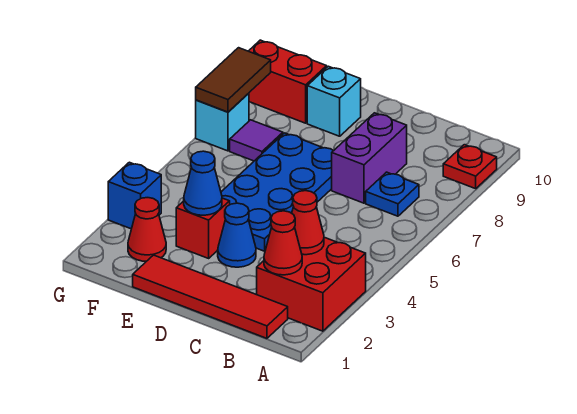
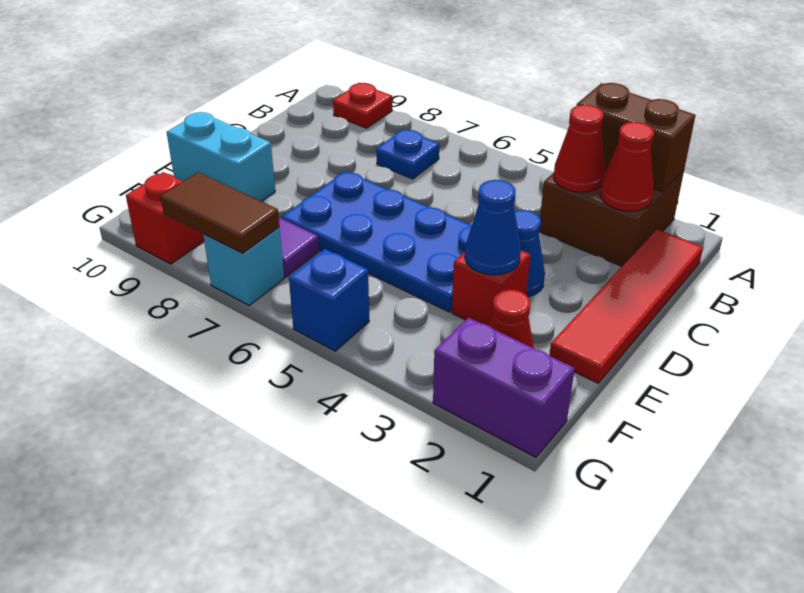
red 2x2 brick [257,237,366,331] -> brown 2x2 brick [540,170,684,266]
none -> brown 1x2 brick [577,83,695,192]
purple 1x2 brick [332,113,407,203] -> purple 1x2 brick moved to [433,317,575,457]
cyan 1x1 brick [307,66,361,136] -> cyan 1x2 brick [167,112,275,201]
red 1x2 brick [249,40,327,123] -> red 1x1 brick [126,172,204,264]
blue 1x1 brick [108,162,161,229] -> blue 1x1 brick moved to [289,249,369,351]

